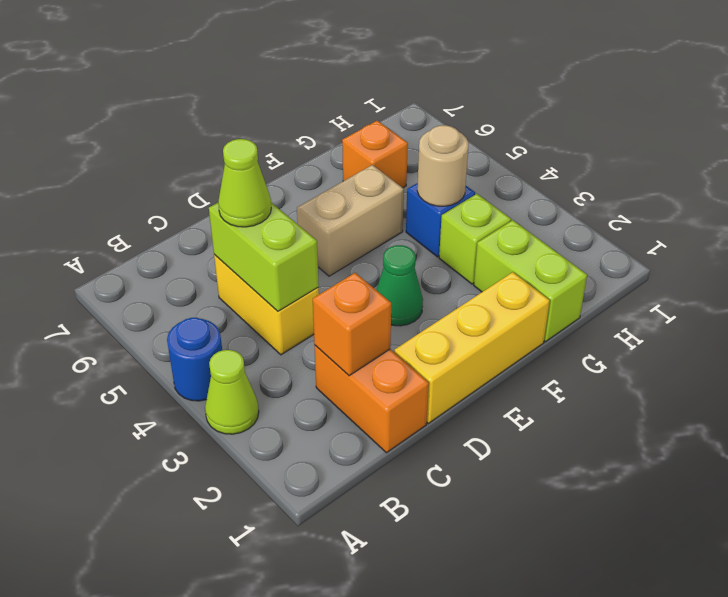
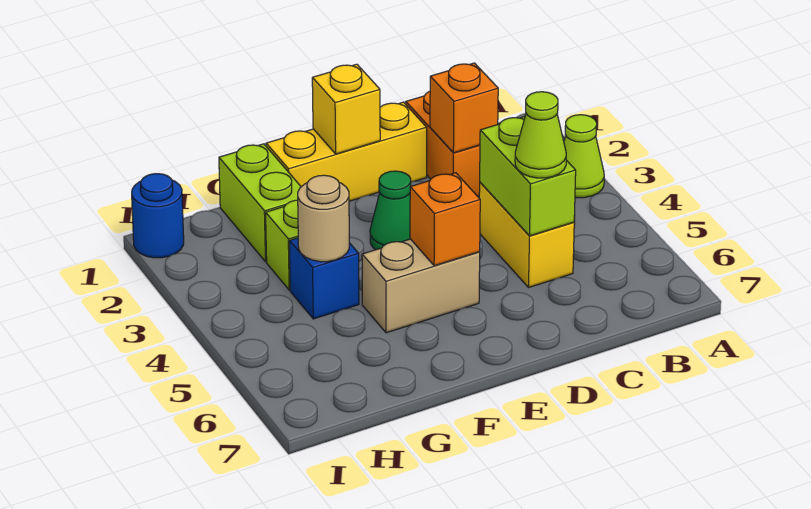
blue 1x1 round brick [167,318,222,401] -> blue 1x1 round brick moved to [132,174,184,258]
none -> yellow 1x1 brick [312,64,380,154]
orange 1x1 brick [342,121,408,188] -> orange 1x1 brick moved to [410,173,480,266]

